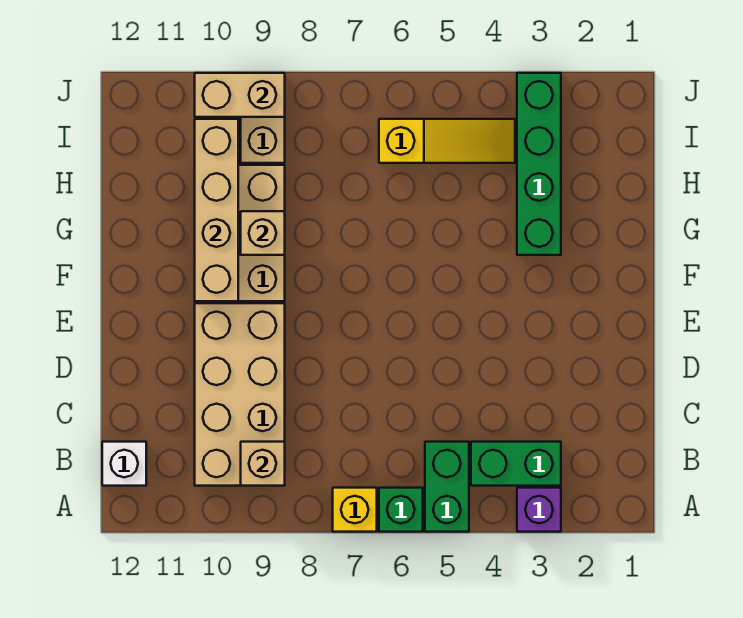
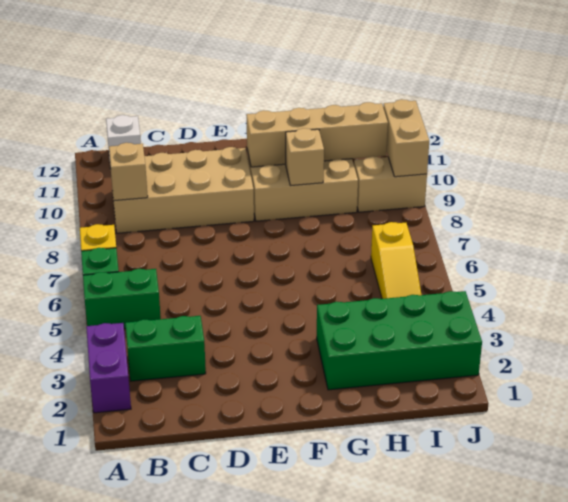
purple 1x1 brick [517,488,561,532] -> purple 1x2 brick [86,323,131,413]
green 1x2 brick [471,442,561,486] -> green 1x2 brick turned to [125,316,206,381]
green 1x4 brick [517,73,561,255] -> green 2x4 brick [317,291,482,390]

